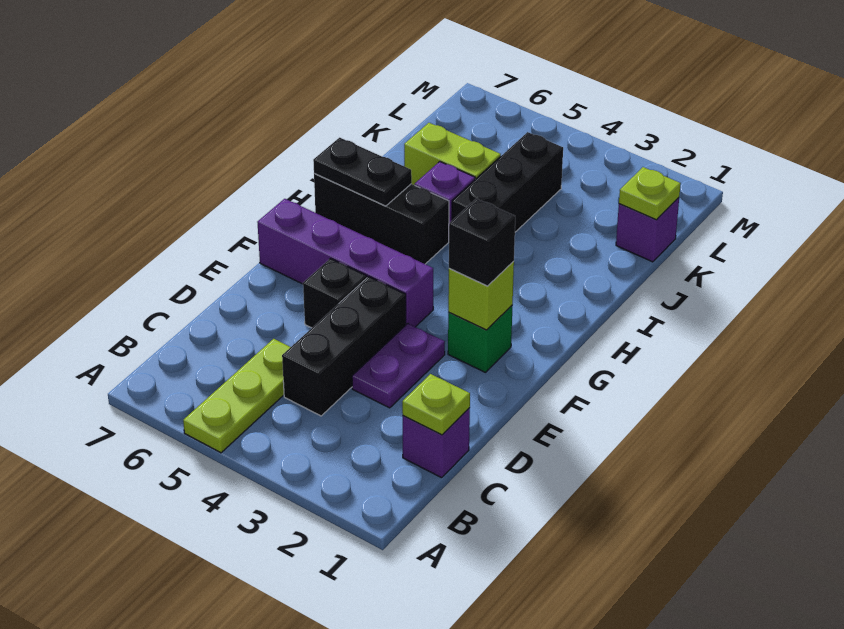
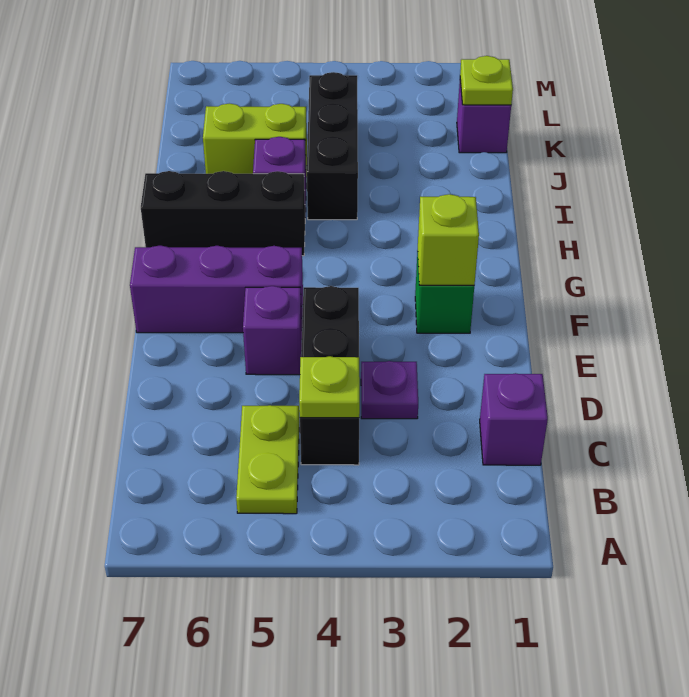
lime 1x3 plate [183,339,290,453] -> lime 1x2 plate [236,405,299,514]
lime 1x1 plate [402,374,470,435] -> lime 1x1 plate moved to [299,356,360,418]
purple 1x2 plate [352,323,445,408] -> purple 1x1 plate [361,361,418,419]
black 1x1 brick [303,258,367,328] -> purple 1x1 brick [243,286,302,375]
black 1x1 brick [449,199,515,286] -> none
purple 1x4 brick [257,199,433,327] -> purple 1x3 brick [130,246,303,333]
black 1x2 plate [313,138,412,206] -> none

